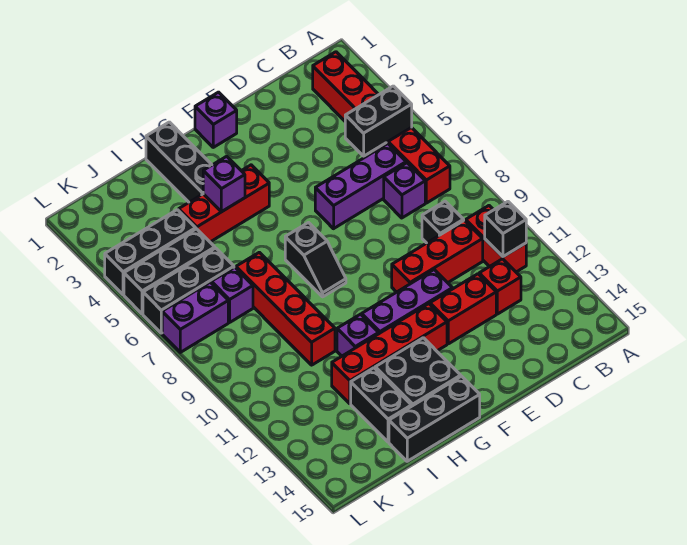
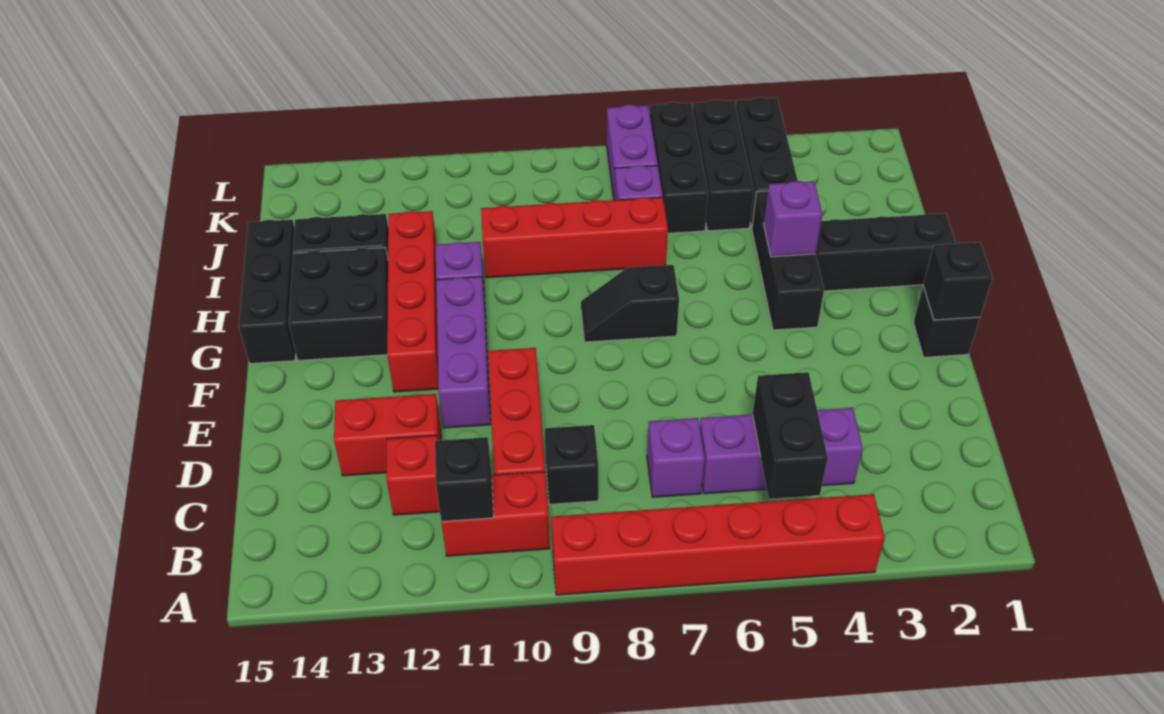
red 1x6 brick [313,52,450,203] -> red 1x6 brick moved to [551,494,885,595]
purple 1x3 brick [315,144,406,229] -> purple 1x3 brick turned to [700,408,863,494]
red 1x2 brick [430,274,496,344] -> red 1x2 brick turned to [334,394,441,476]
purple 1x1 brick [195,92,237,147] -> black 1x1 brick [913,286,980,357]
none -> black 1x1 brick [923,242,992,320]
red 1x3 brick [179,165,269,242] -> black 1x3 brick [752,191,824,330]

